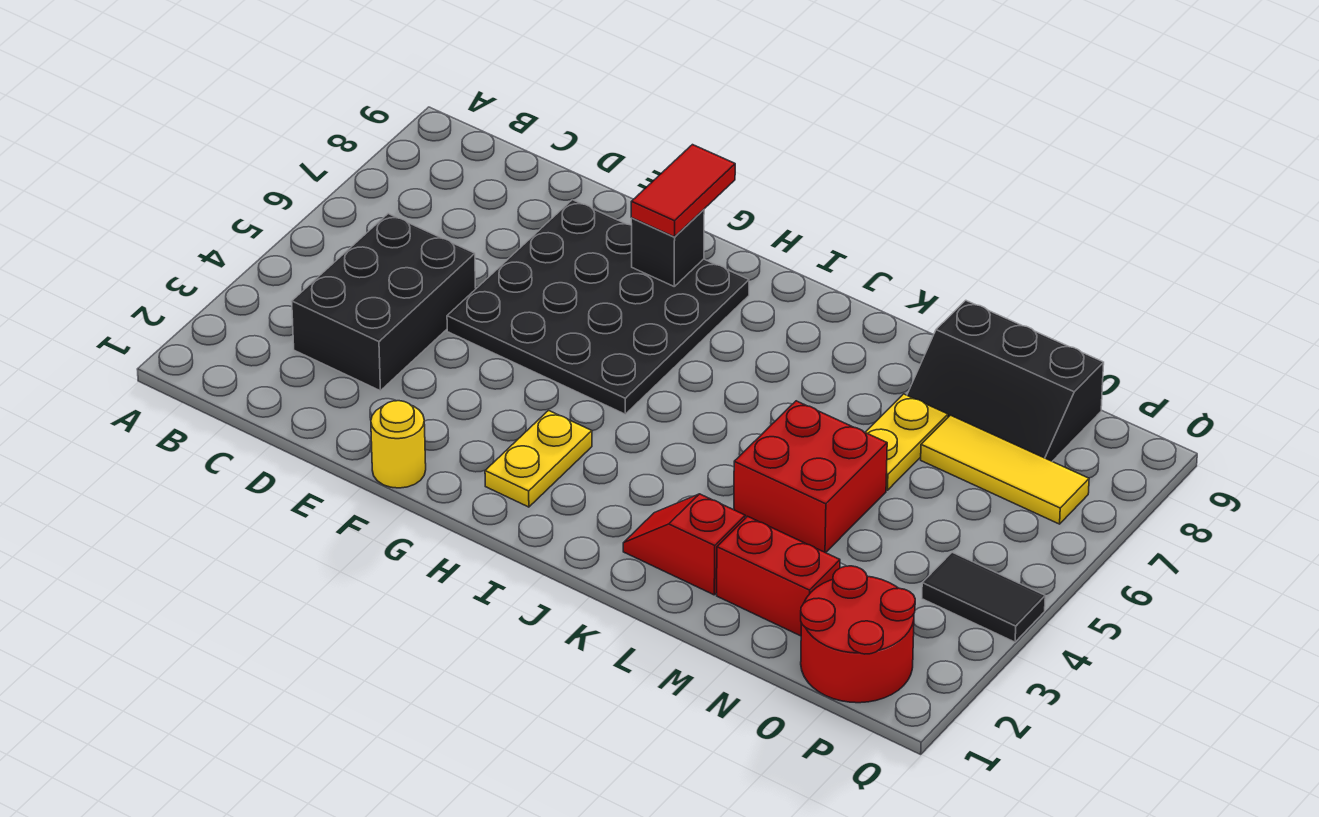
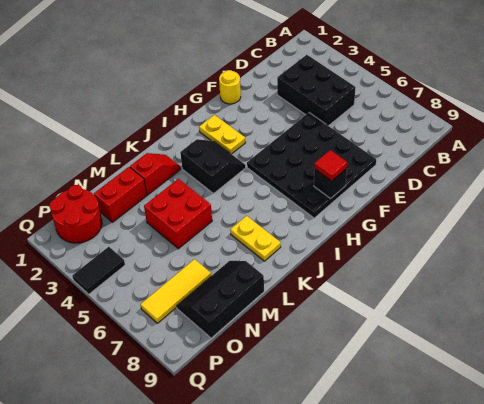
red 1x2 tile [631,145,735,237] -> red 1x1 tile [315,150,347,181]
none -> black 2x2 slope [180,139,246,193]
yellow 1x2 plate [865,394,948,490] -> yellow 1x2 plate moved to [230,216,281,261]

